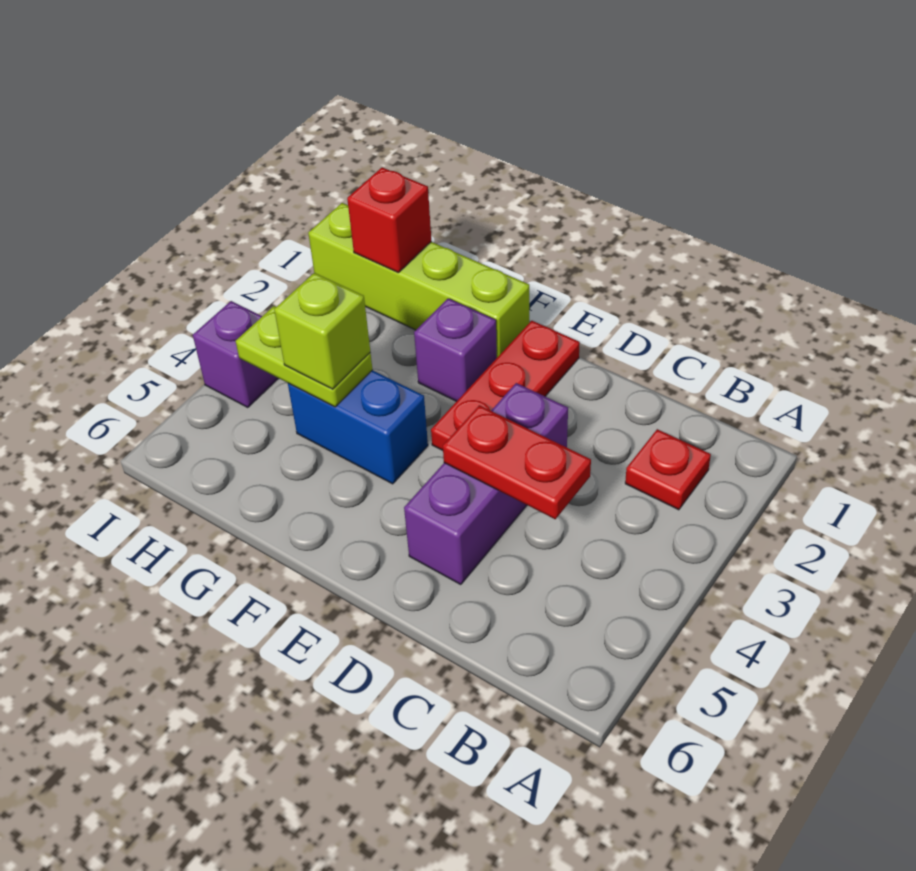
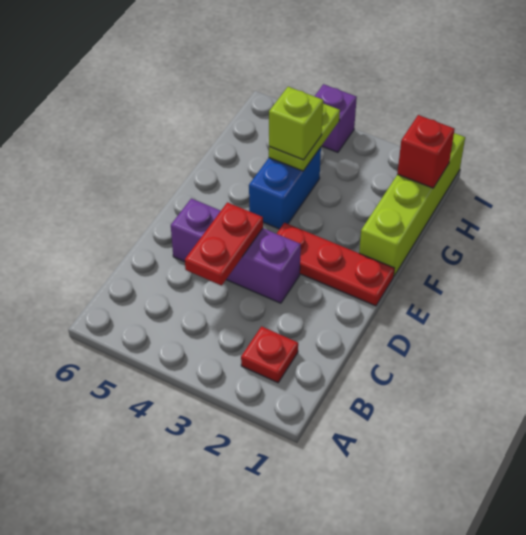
purple 1x1 brick [414,298,497,402] -> none

